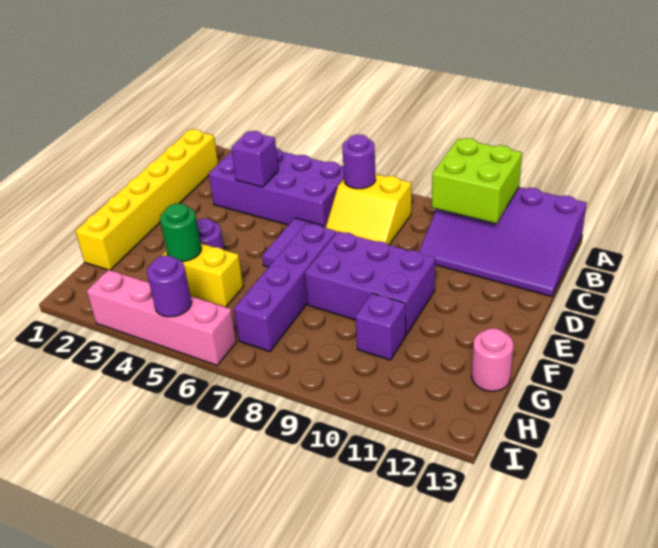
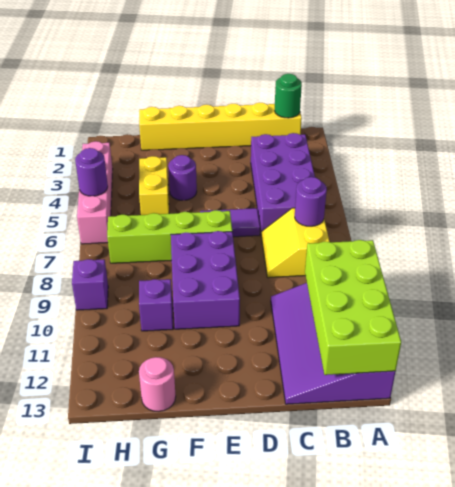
lime 2x2 brick [432,138,522,224] -> lime 2x4 brick [305,240,401,375]
purple 1x1 brick [231,131,278,187] -> purple 1x1 brick moved to [72,259,108,310]
purple 1x4 brick [234,223,336,352] -> lime 1x4 brick [107,210,232,263]
green 1x1 round brick [160,203,201,261] -> green 1x1 round brick moved to [275,74,302,118]

